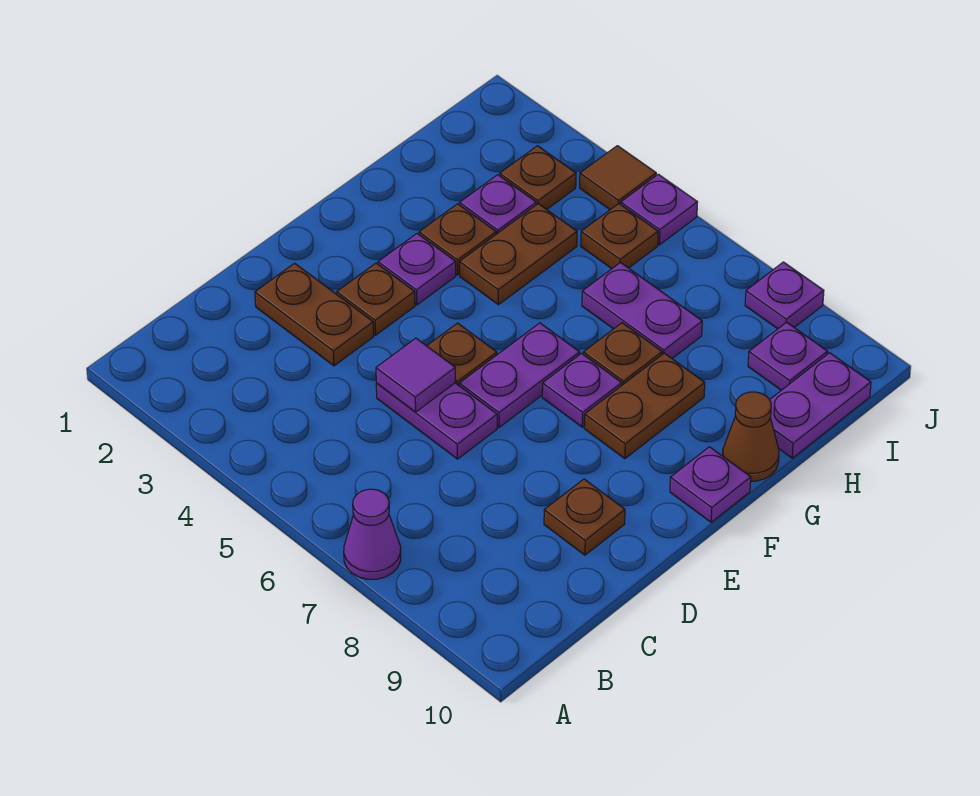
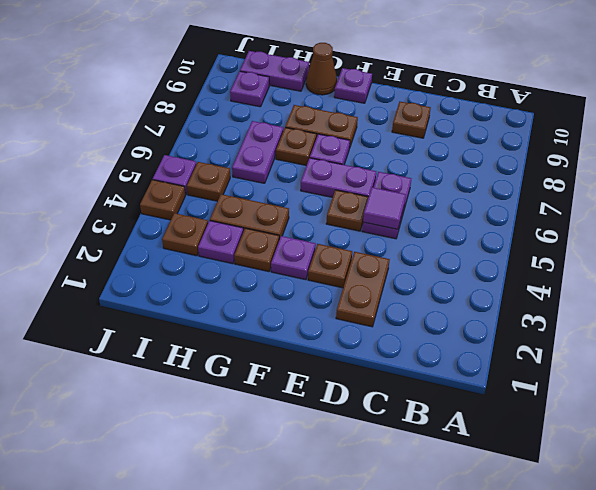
purple 1x1 cone [344,489,401,579] -> none
brown 1x1 tile [580,146,656,210] -> brown 1x1 plate [140,180,186,220]
purple 1x1 plate [745,262,824,329] -> none

